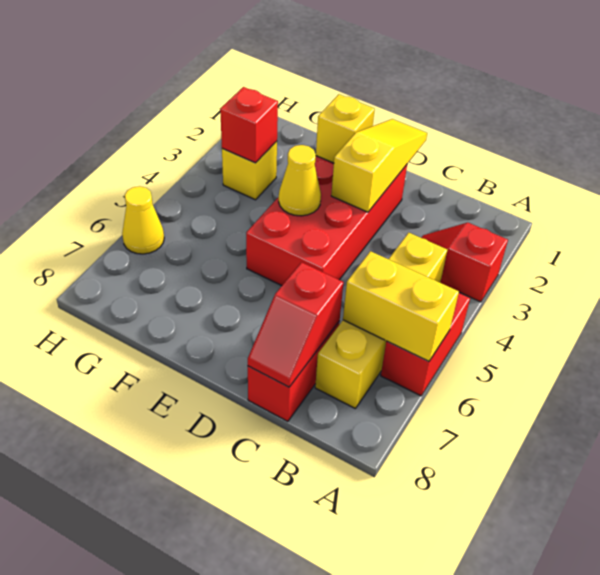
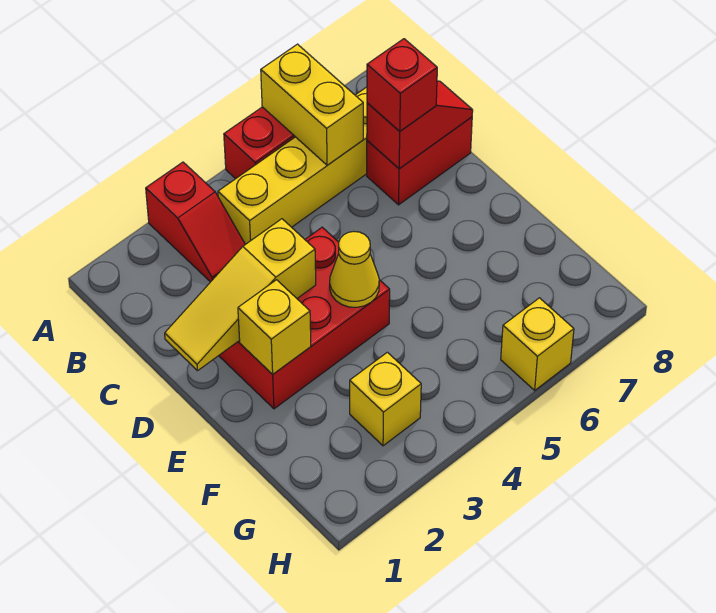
red 2x4 brick [246,156,407,286] -> red 2x3 brick [219,227,390,409]
red 1x1 brick [220,87,278,163] -> red 1x1 brick moved to [367,39,437,131]
yellow 1x1 cone [122,186,164,254] -> yellow 1x1 brick [501,298,574,390]

